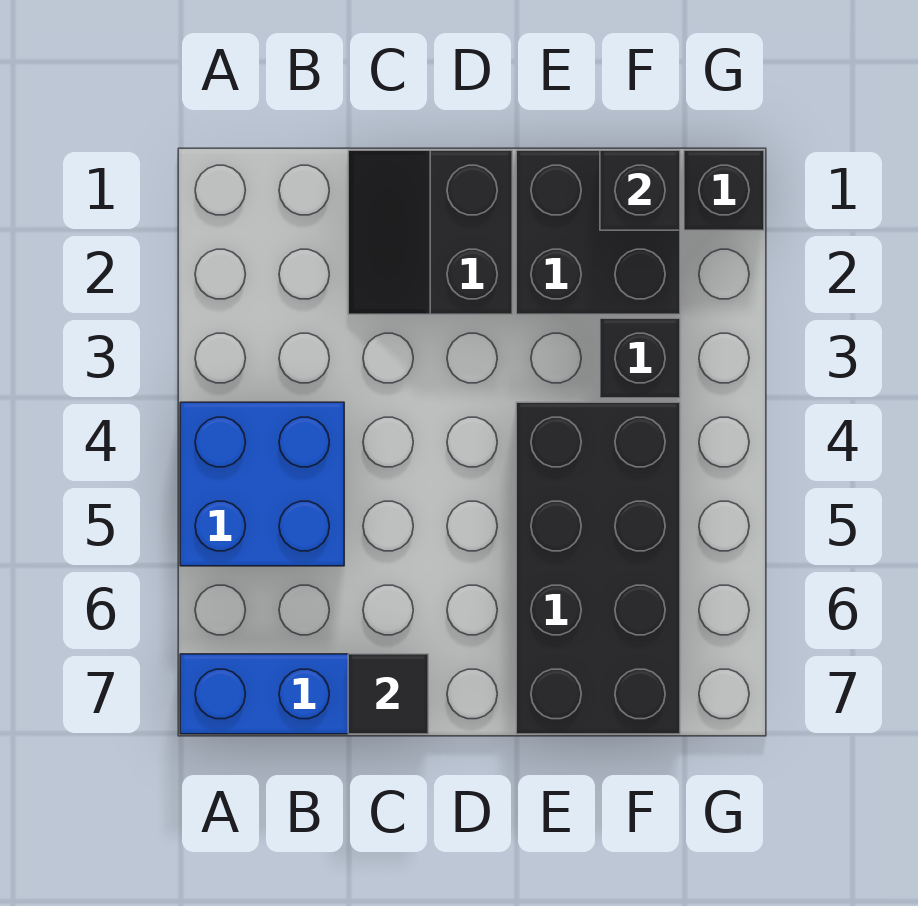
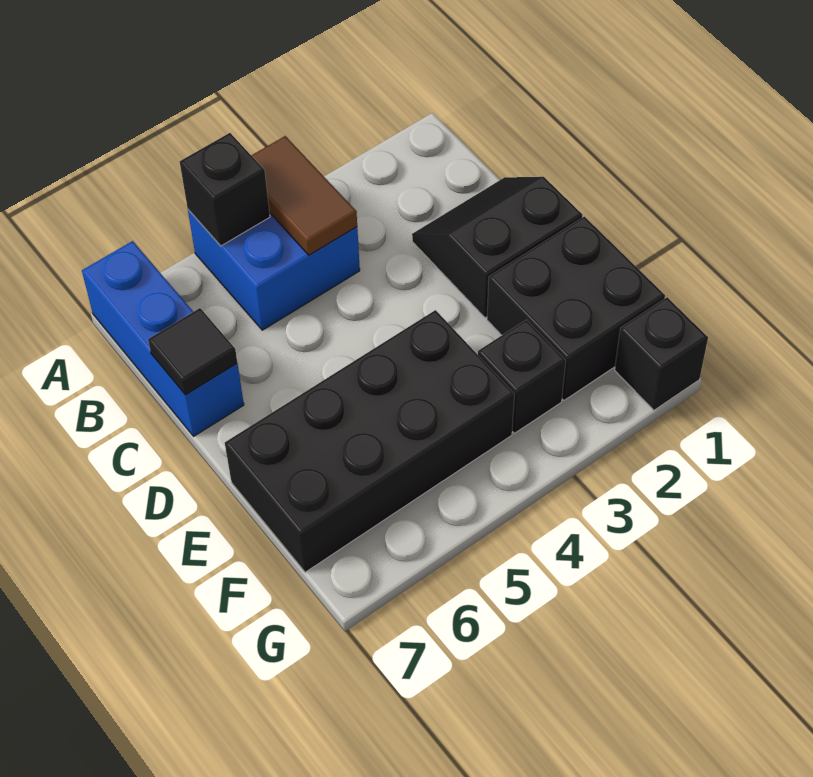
none -> brown 1x2 tile [251,136,357,255]
black 1x1 brick [600,150,680,230] -> black 1x1 brick moved to [180,133,270,246]

